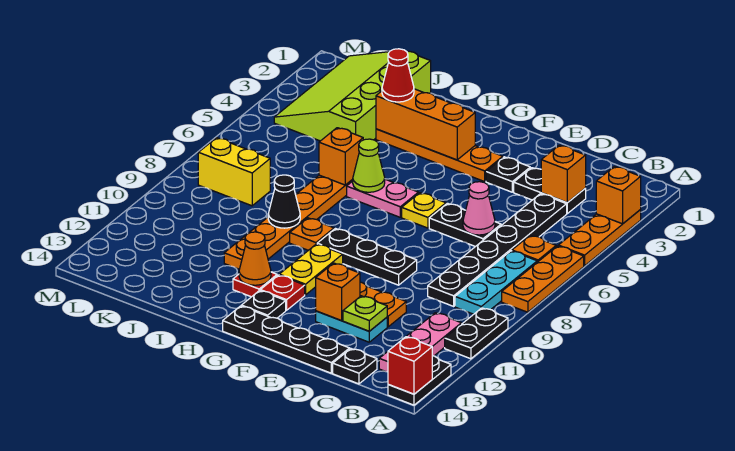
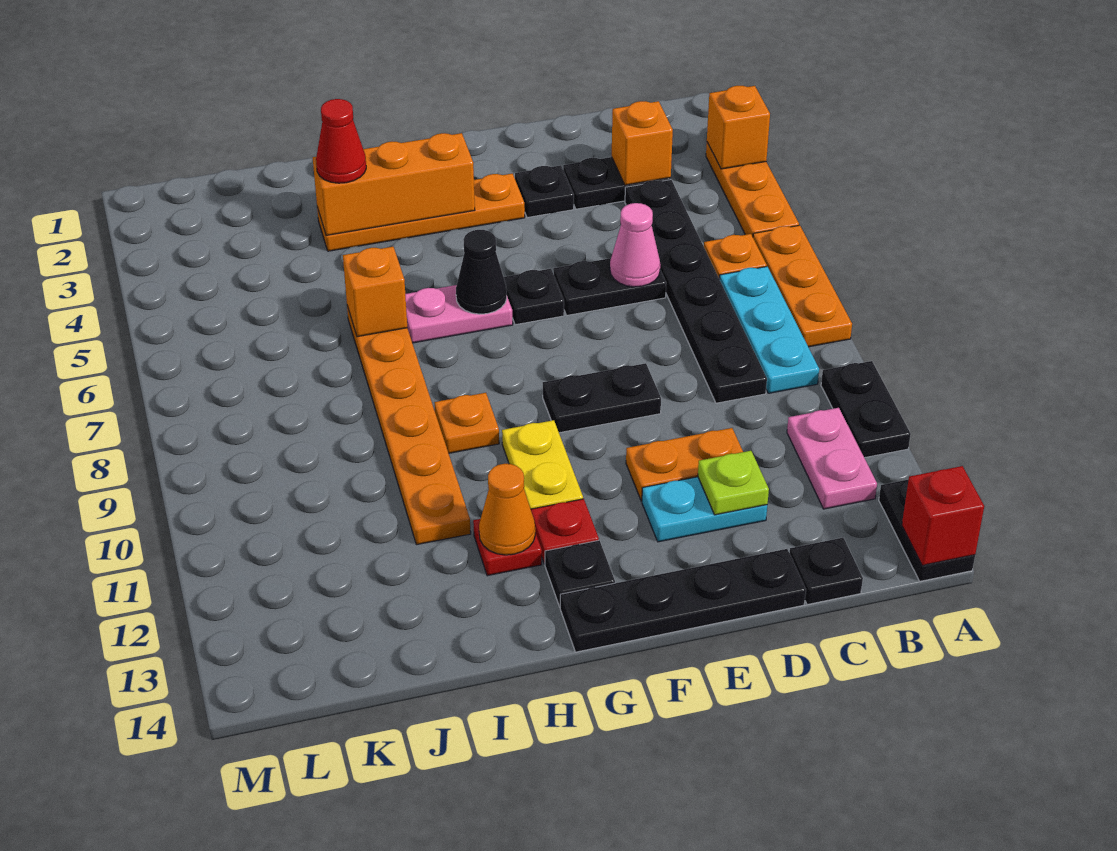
pink 1x3 plate [379,313,461,372] -> pink 1x2 plate [787,408,877,509]
black 1x3 plate [317,229,417,285] -> black 1x2 plate [543,363,661,433]
orange 1x1 brick [316,263,360,321] -> none
yellow 1x1 plate [402,193,446,228] -> black 1x1 plate [504,269,564,325]
lime 1x1 cone [352,139,385,192] -> none
black 1x1 cone [268,175,300,228] -> black 1x1 cone moved to [456,230,507,314]
lime 3x4 slope [274,51,431,141] -> none
yellow 1x2 brick [198,138,270,206] -> none

